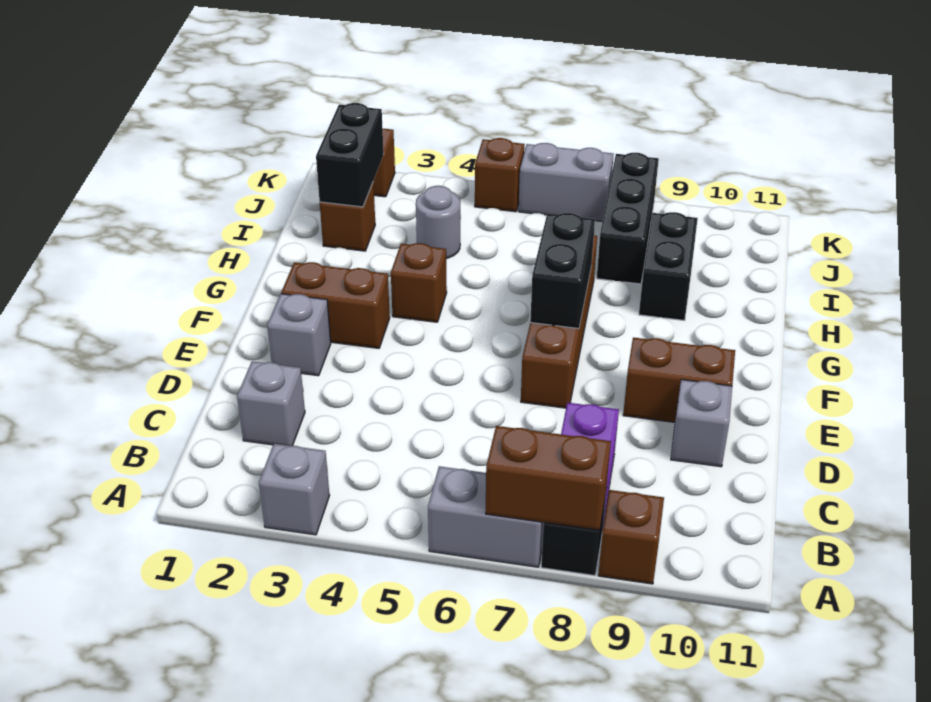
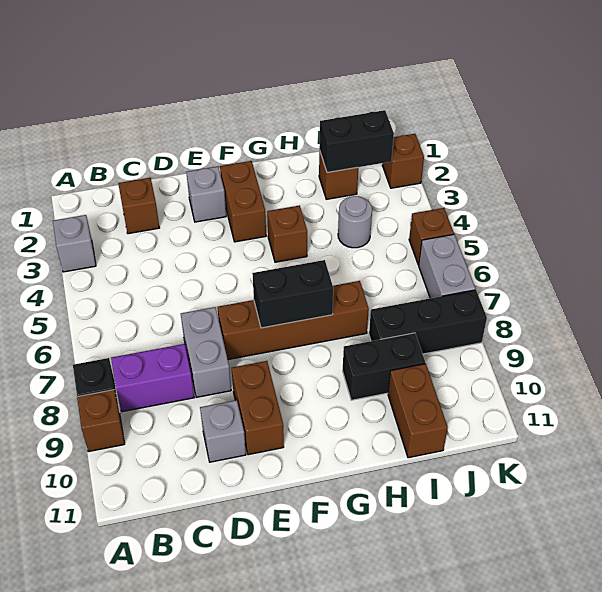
grey 1x2 brick [428,466,544,567] -> grey 1x2 brick moved to [181,307,231,397]
brown 1x2 brick [486,426,611,530] -> brown 1x2 brick moved to [388,364,448,458]
grey 1x1 brick [237,361,305,446] -> brown 1x1 brick [118,178,159,234]

